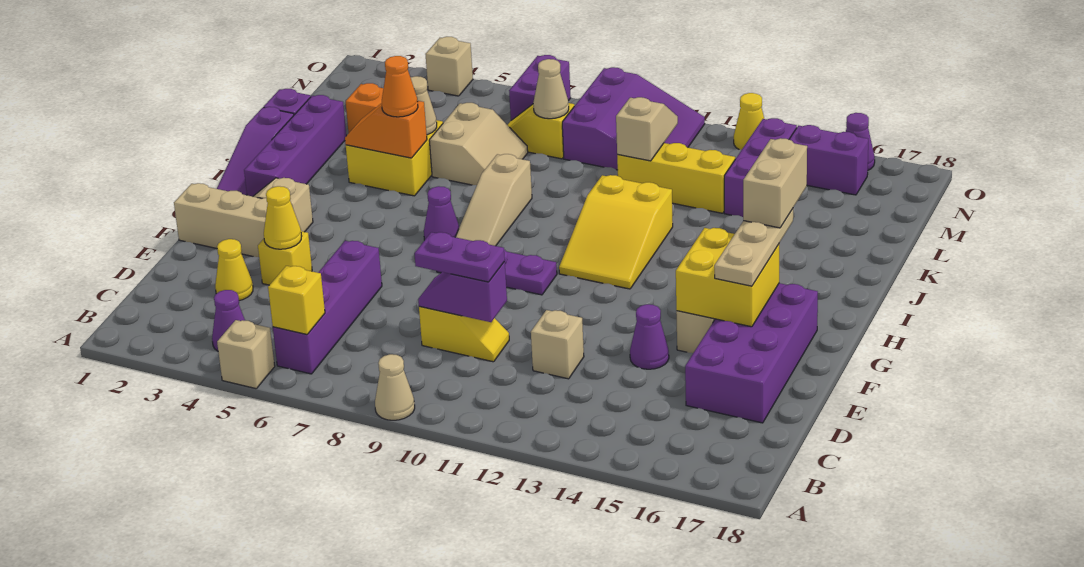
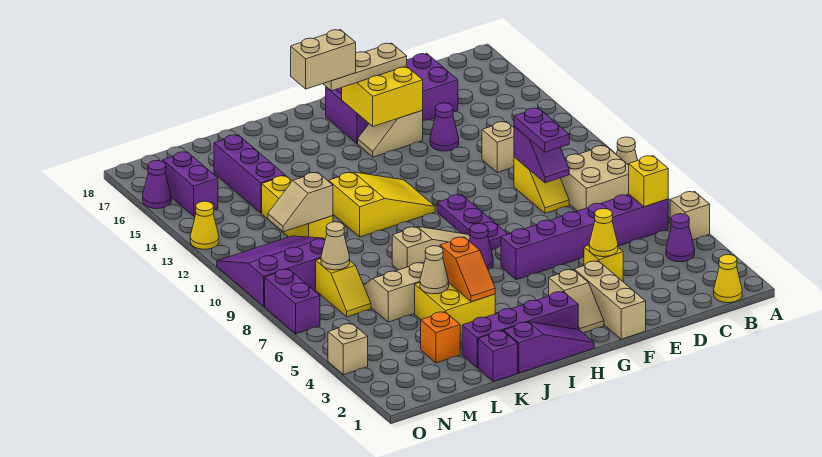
purple 1x4 brick [273,241,382,374] -> purple 1x6 brick [501,194,668,280]
none -> tan 2x2 brick [561,145,629,211]
yellow 1x1 cone [215,239,253,301] -> yellow 1x1 cone moved to [714,255,742,303]
yellow 1x2 slope [419,306,509,362] -> yellow 1x2 slope turned to [514,157,569,213]
orange 1x1 cone [382,56,418,117] -> none
purple 1x3 brick [724,118,797,217] -> purple 1x3 brick turned to [214,135,285,213]
purple 1x2 brick [509,55,571,120] -> purple 1x2 brick turned to [265,269,320,334]

